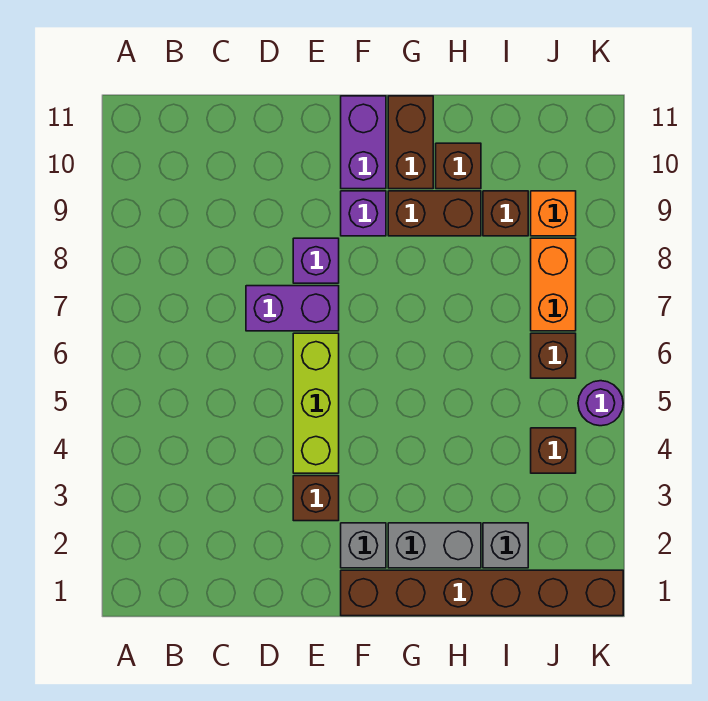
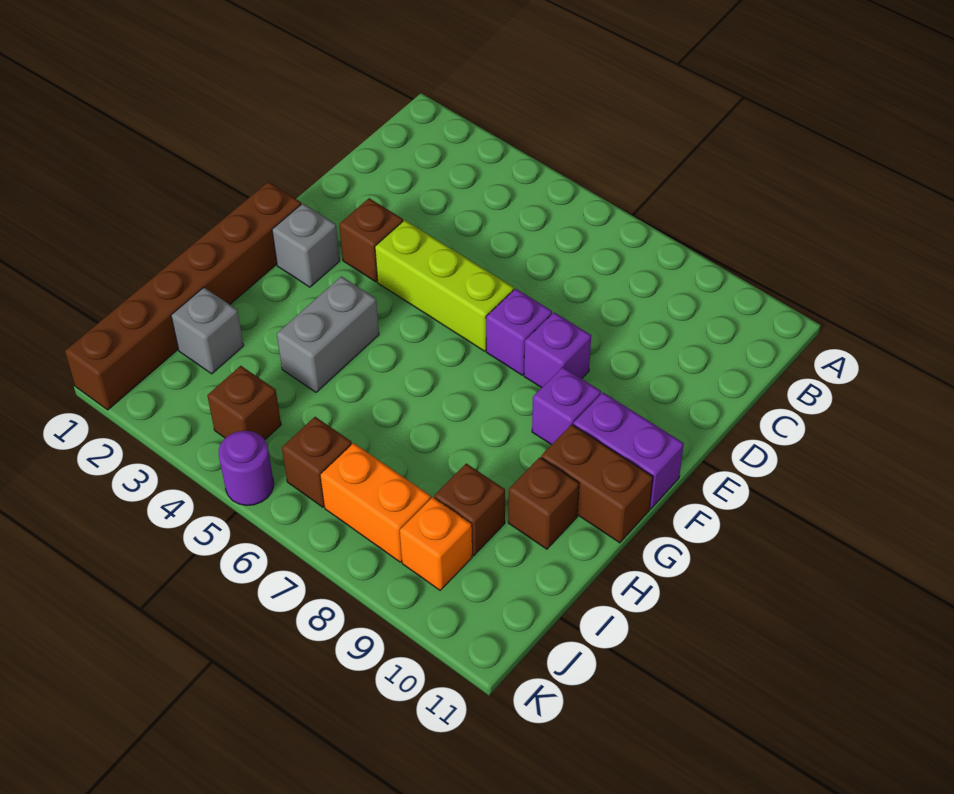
purple 1x2 brick [246,286,339,331] -> purple 1x1 brick [486,289,552,375]
grey 1x2 brick [388,523,481,568] -> grey 1x2 brick moved to [277,276,379,392]
brown 1x2 brick [388,191,481,236] -> none

